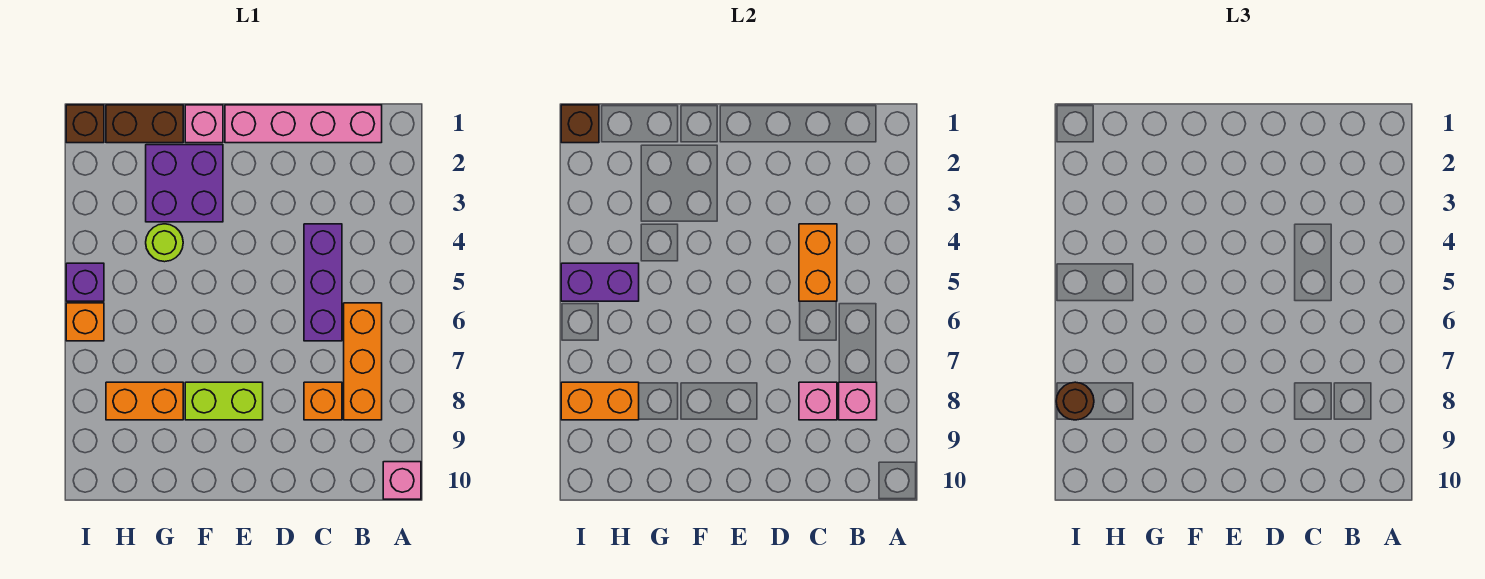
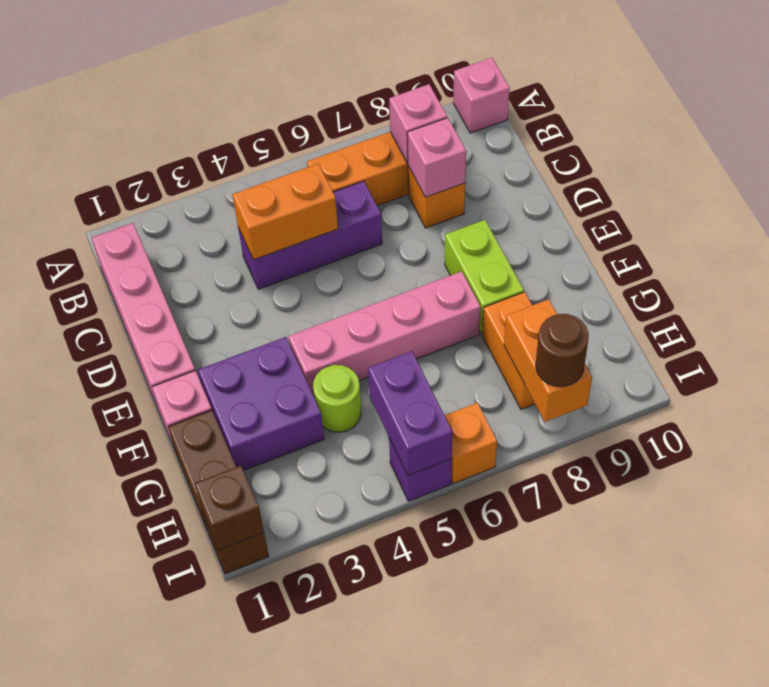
none -> pink 1x4 brick [288,271,481,396]

